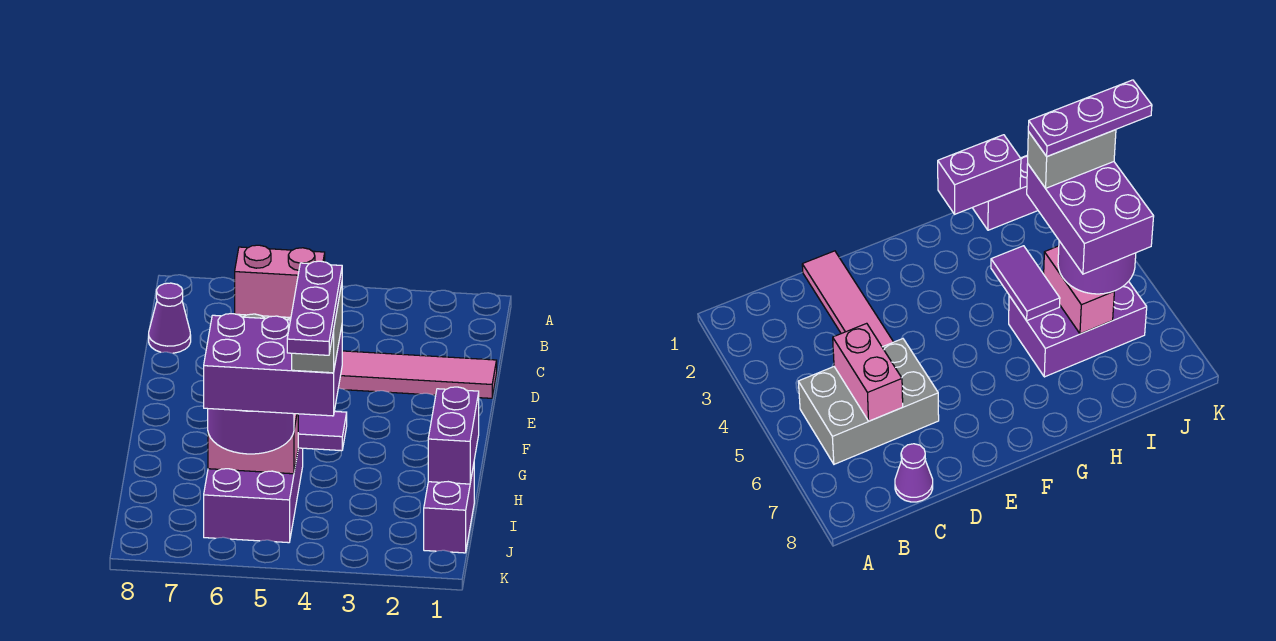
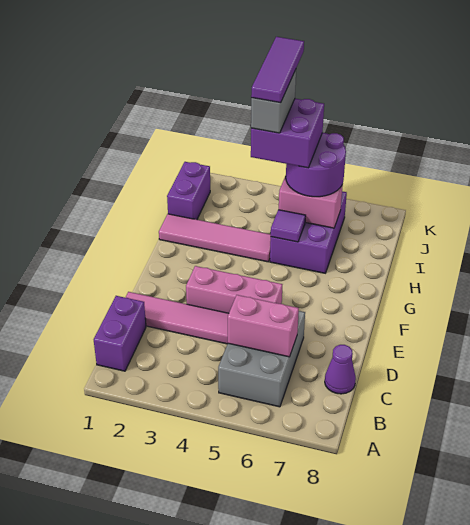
none -> pink 1x3 brick [186,266,282,313]
none -> pink 1x4 tile [159,214,271,262]
purple 1x2 brick [428,387,479,484] -> purple 1x2 brick moved to [94,296,146,371]
purple 1x2 tile [298,411,347,451] -> purple 1x1 tile [271,210,306,242]
purple 2x3 brick [204,314,342,416] -> purple 2x2 brick [251,99,324,168]
purple 1x3 plate [287,261,342,355] -> purple 1x3 tile [251,37,304,103]

